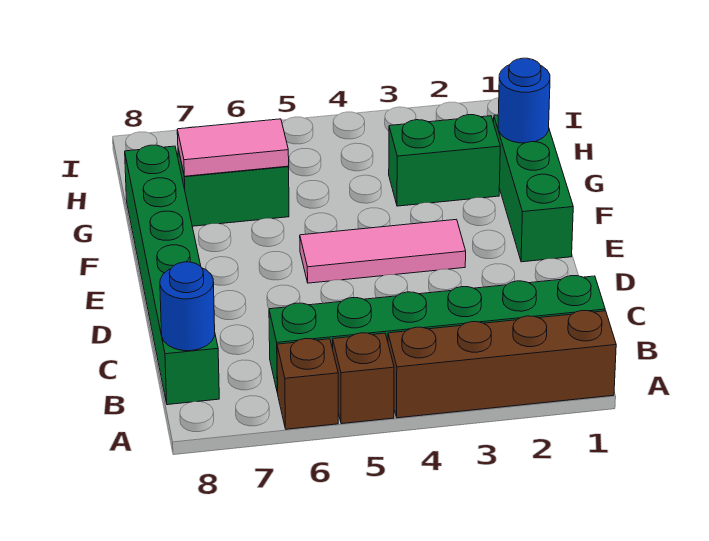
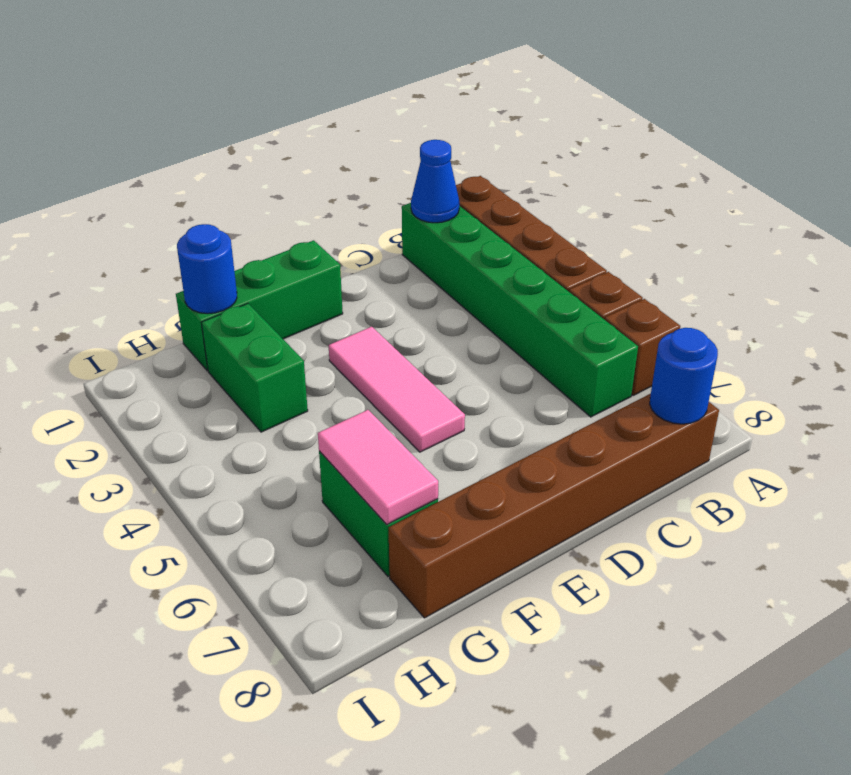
none -> blue 1x1 cone [411,140,459,223]
green 1x6 brick [125,145,219,405] -> brown 1x6 brick [389,394,719,618]

